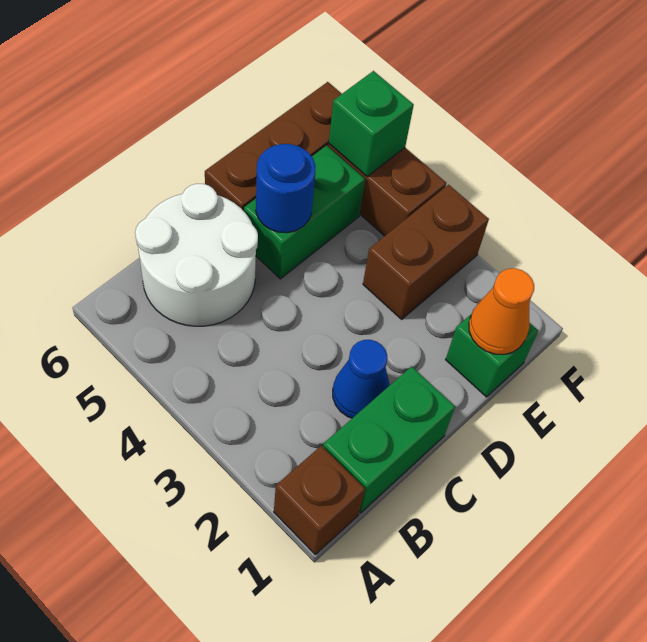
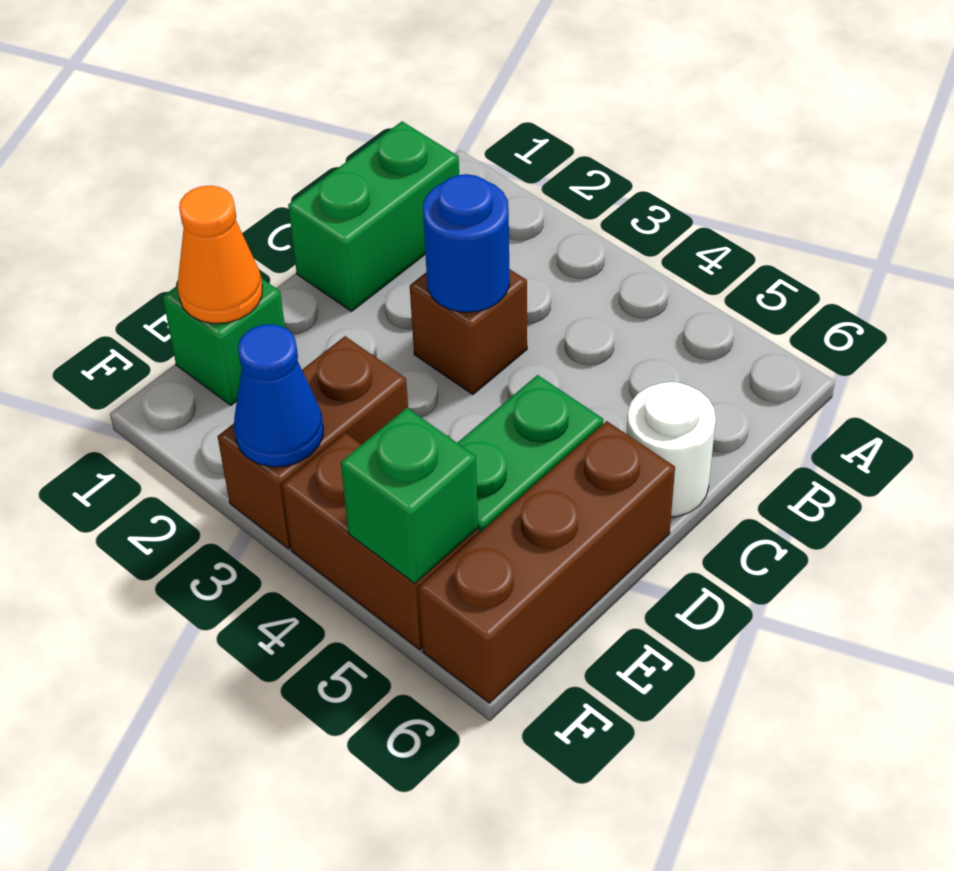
brown 1x1 brick [274,446,365,554] -> brown 1x1 brick moved to [410,269,527,395]
white 2x2 round brick [135,184,258,326] -> white 1x1 round brick [627,382,716,517]
blue 1x1 cone [333,340,390,418] -> blue 1x1 cone moved to [234,324,323,467]
blue 1x1 round brick [256,144,316,233] -> blue 1x1 round brick moved to [423,174,510,312]

